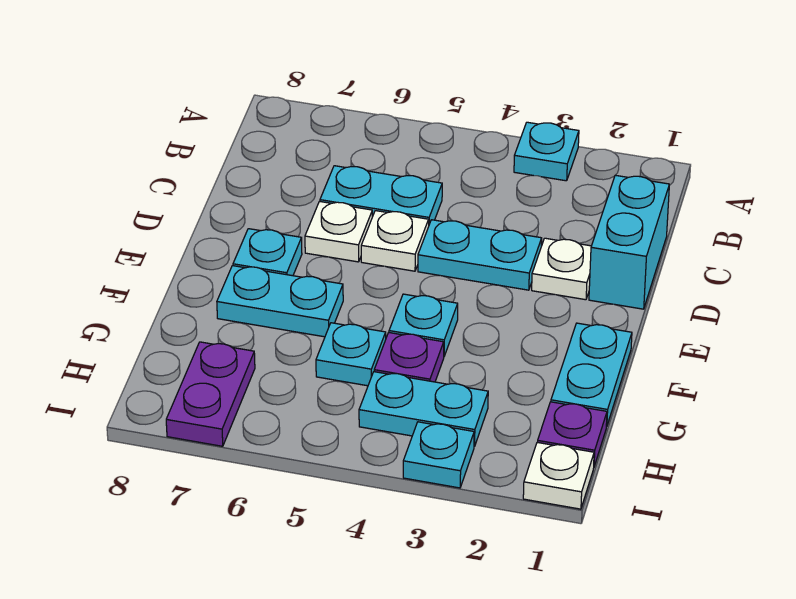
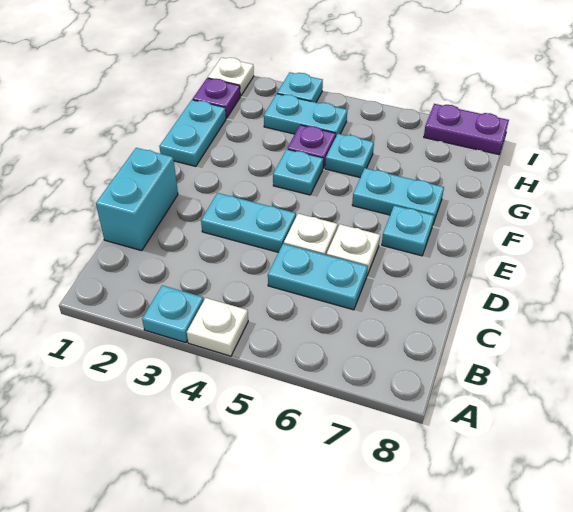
white 1x1 plate [532,238,591,300] -> white 1x1 plate moved to [187,298,248,356]
purple 1x2 plate [166,342,255,446] -> purple 1x2 plate turned to [424,104,509,155]

